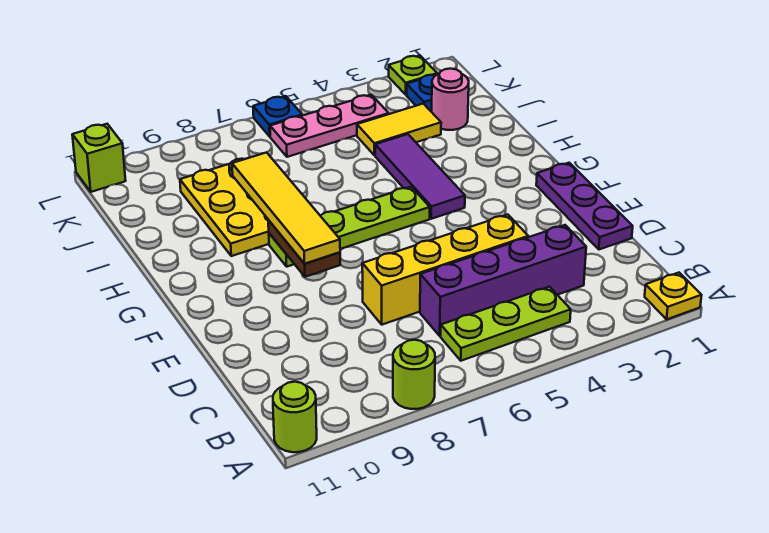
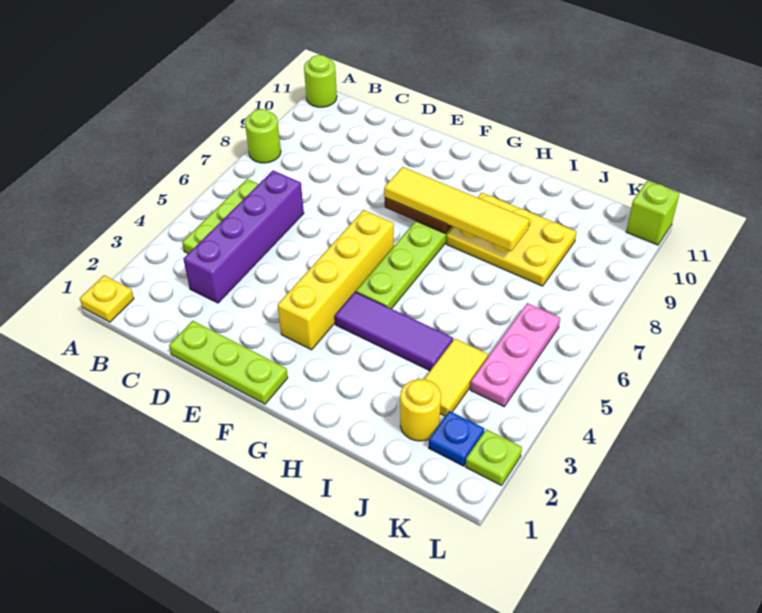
purple 1x3 plate [536,163,633,249] -> lime 1x3 plate [169,321,288,404]
yellow 1x4 brick [362,214,528,325] -> yellow 1x4 brick moved to [277,210,394,350]
pink 1x1 round brick [432,69,469,130] -> yellow 1x1 round brick [400,379,441,441]
blue 1x1 plate [253,96,302,137] -> none

